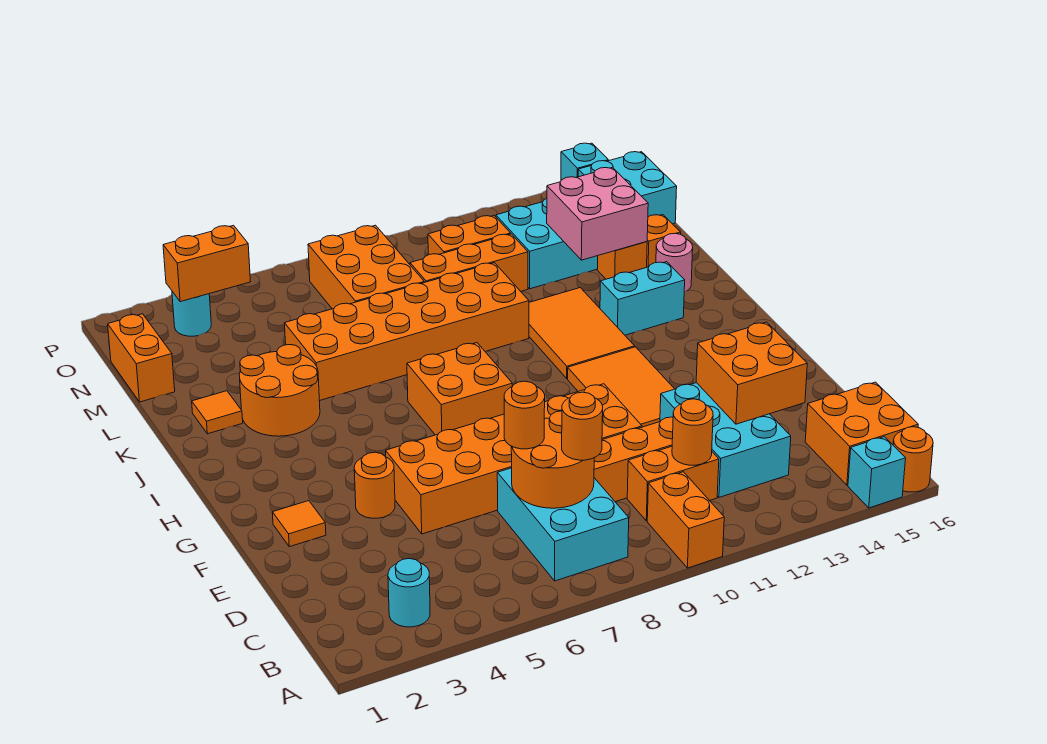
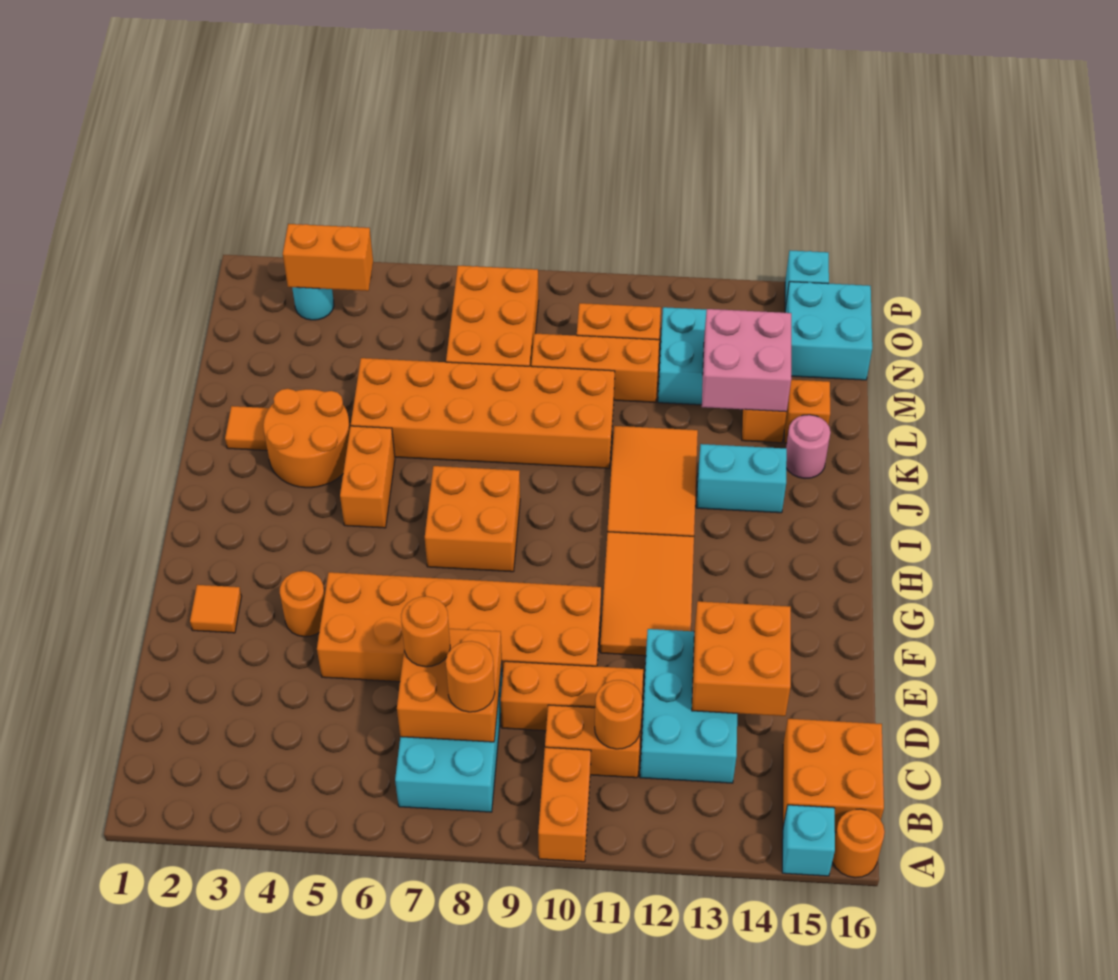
cyan 1x1 round brick [388,559,430,627] -> none
orange 2x2 round brick [511,411,594,508] -> orange 2x2 brick [397,629,502,742]
orange 1x2 brick [108,314,175,402] -> orange 1x2 brick moved to [340,426,395,528]

